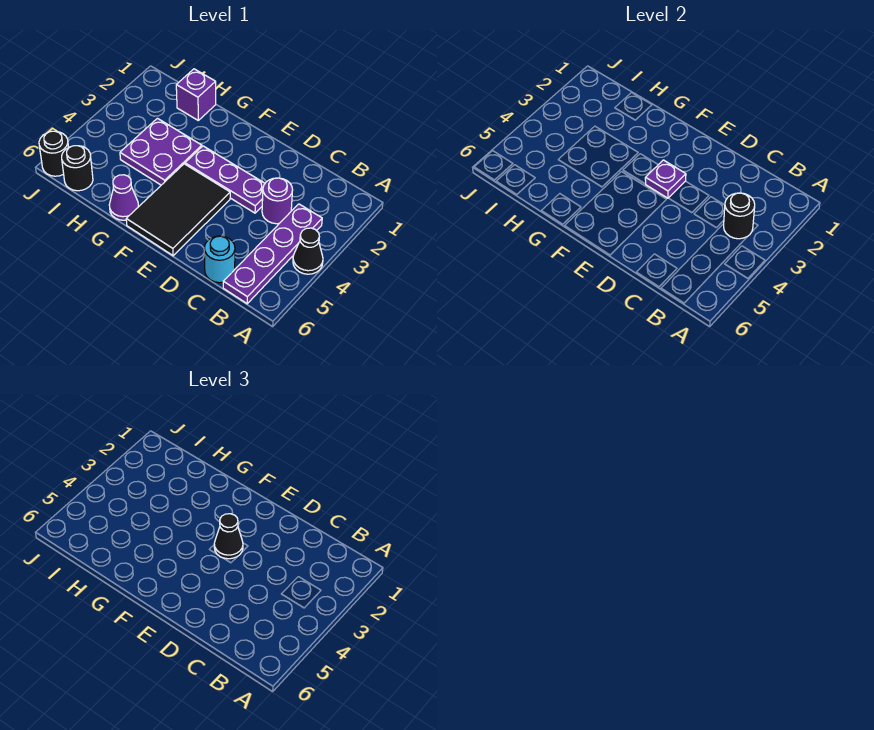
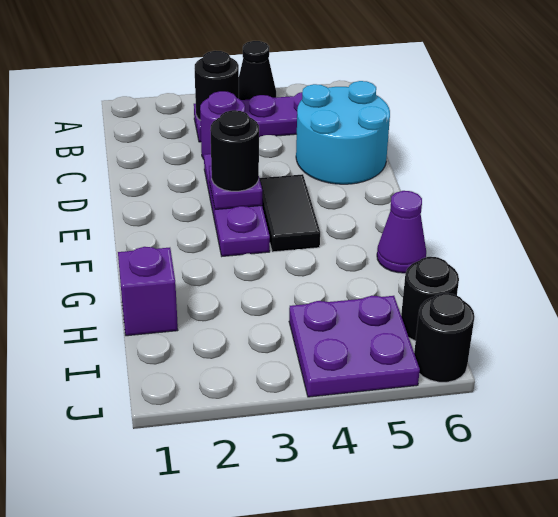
cyan 1x1 round brick [204,236,235,283] -> cyan 2x2 round brick [296,81,390,184]
black 1x1 cone [214,514,243,559] -> black 1x1 round brick [210,110,259,191]
black 2x3 tile [126,164,230,256] -> black 1x2 tile [259,174,320,252]
purple 2x2 plate [120,118,202,185] -> purple 2x2 plate moved to [289,296,420,397]

